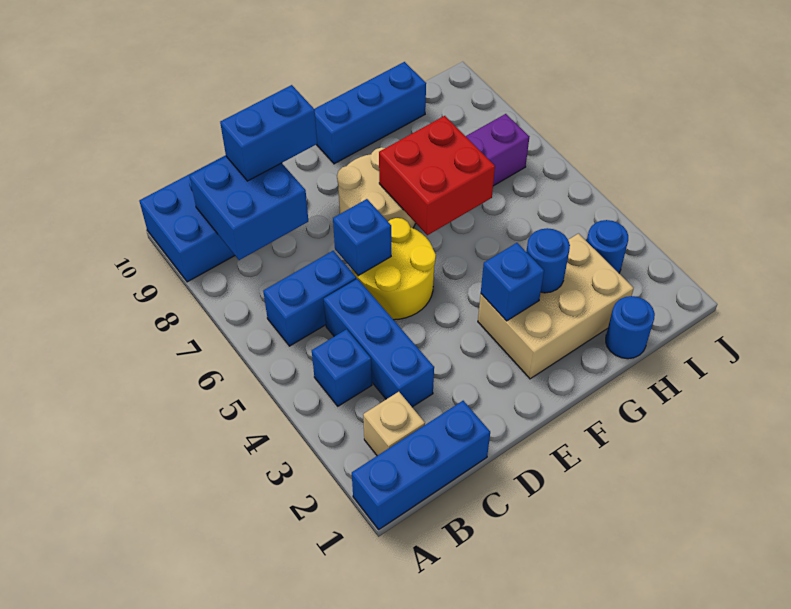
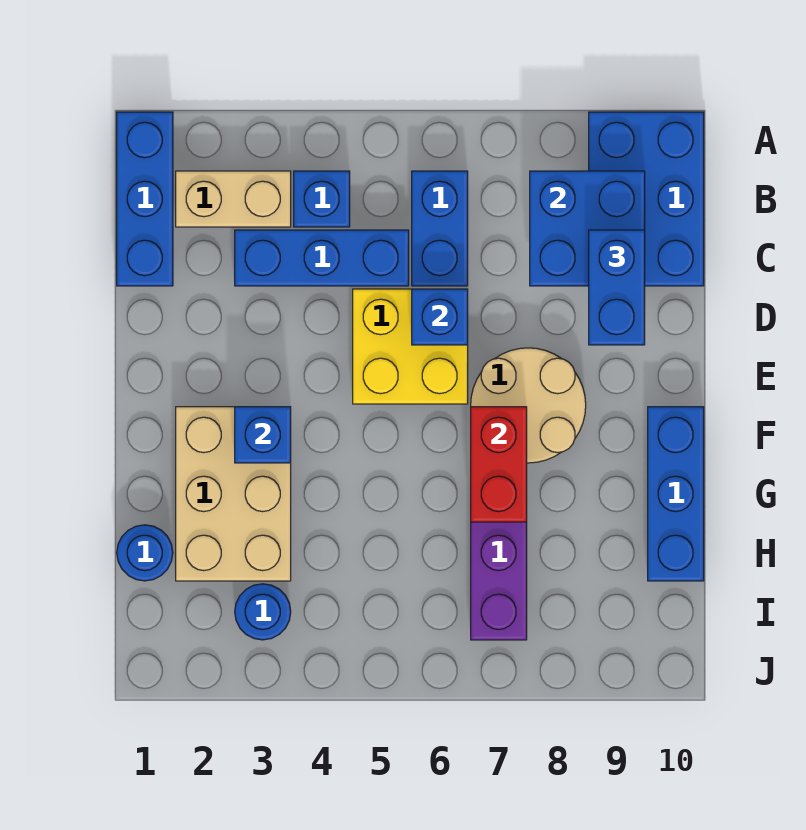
tan 1x1 brick [363,392,425,456] -> tan 1x2 brick [176,171,291,227]
yellow 2x2 round brick [352,218,436,320] -> yellow 2x2 brick [353,289,468,404]
red 2x2 brick [379,116,495,235] -> red 1x2 brick [471,407,527,522]
blue 1x1 round brick [526,228,570,293] -> none

